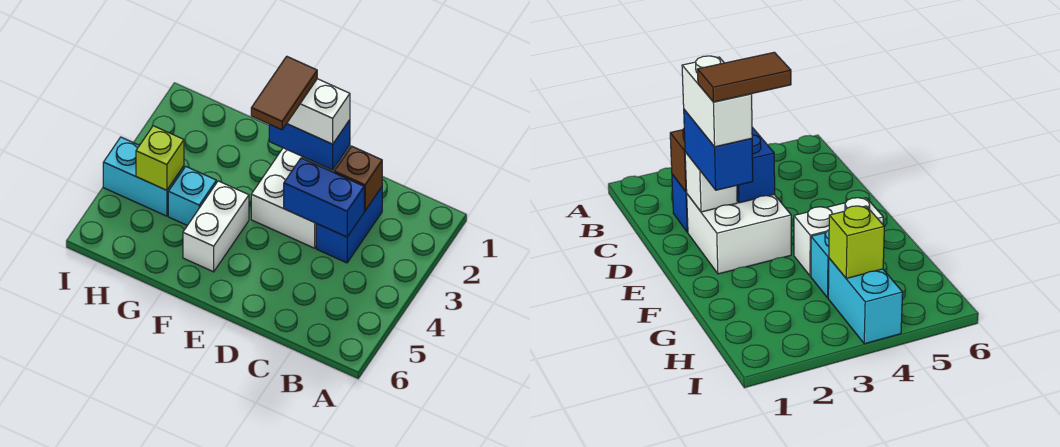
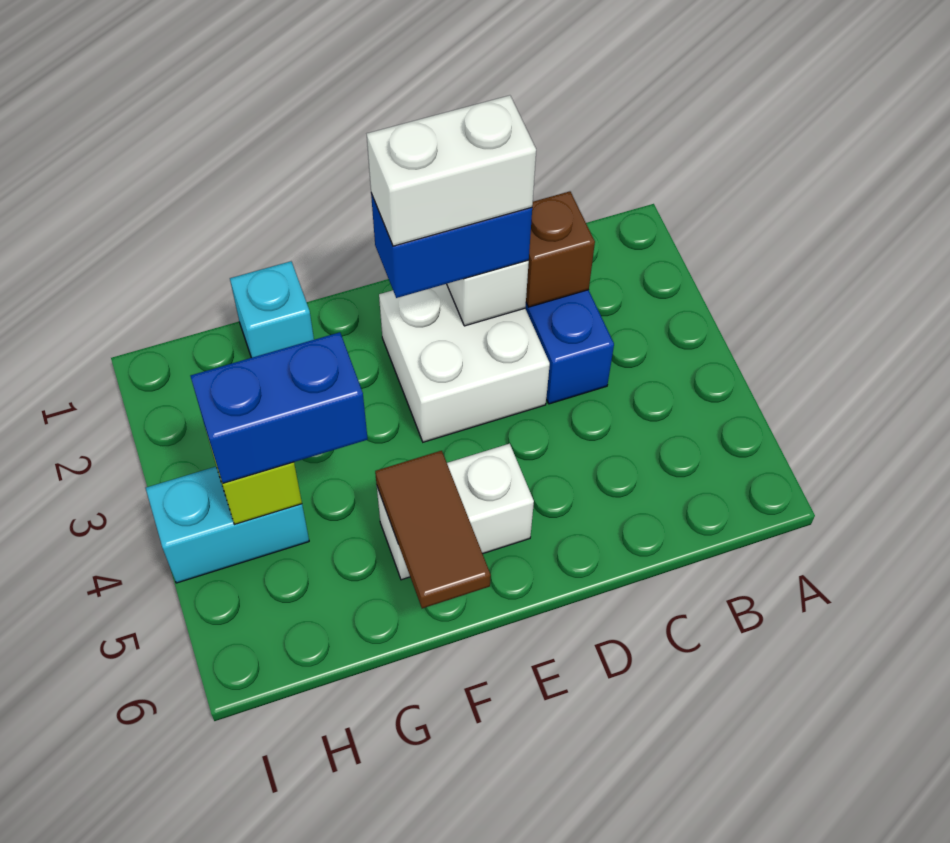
blue 1x2 brick [284,158,364,237] -> blue 1x2 brick moved to [191,332,368,483]
brown 1x2 tile [251,56,317,130] -> brown 1x2 tile moved to [375,451,491,608]
white 1x2 brick [183,181,249,272] -> white 1x2 brick turned to [377,444,534,580]
cyan 1x1 brick [168,166,216,225] -> cyan 1x1 brick moved to [230,261,314,358]

